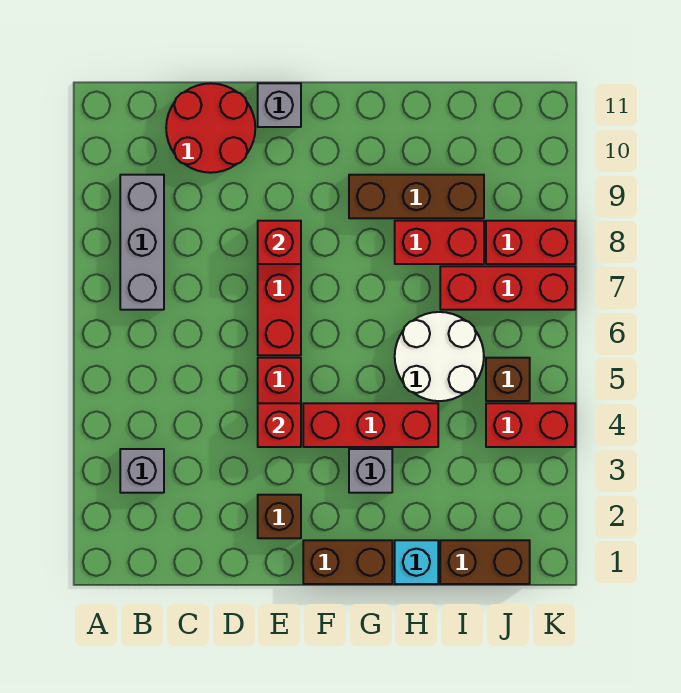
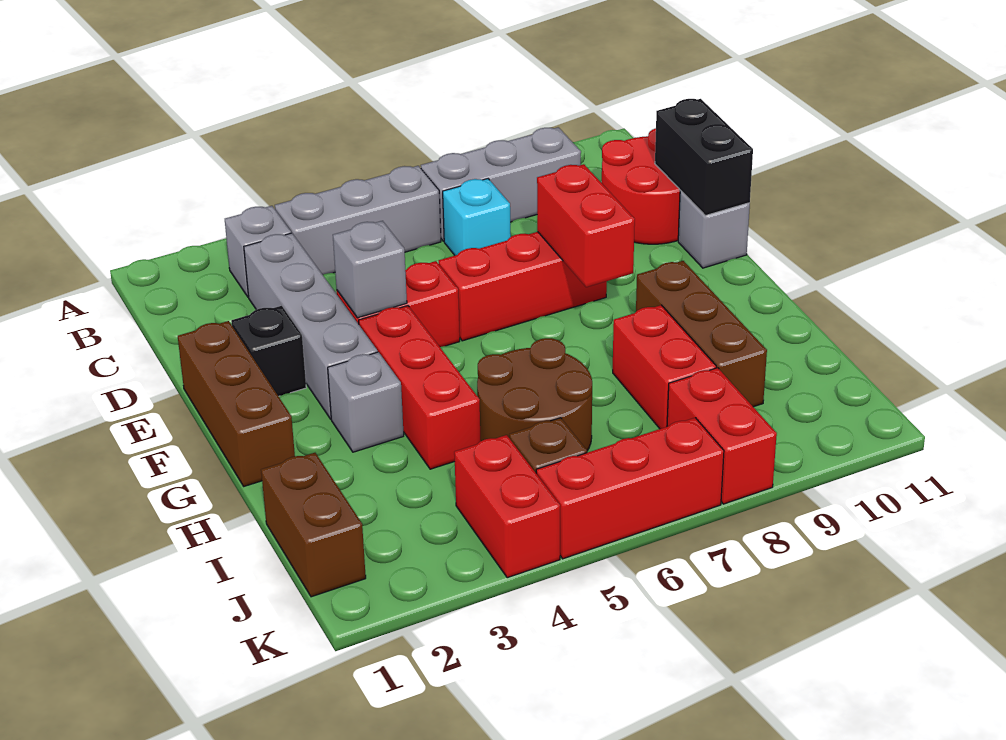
none -> grey 1x3 brick [275,166,441,275]
none -> grey 1x4 brick [244,233,378,419]
none -> black 1x2 brick [655,99,753,216]
brown 1x1 brick [258,495,301,538] -> black 1x1 brick [231,306,306,396]
red 1x1 brick [258,403,301,447] -> grey 1x1 brick [333,221,407,318]
red 1x1 brick [258,221,301,264] -> red 1x2 brick [537,164,635,287]
brown 1x2 brick [303,540,392,584] -> brown 1x3 brick [178,321,295,486]
cyan 1x1 brick [395,540,438,584] -> cyan 1x1 brick moved to [443,179,511,255]
white 2x2 round brick [395,312,484,401] -> brown 2x2 round brick [477,338,592,451]
red 1x3 brick [440,266,575,310] -> red 1x3 brick turned to [536,418,724,559]

